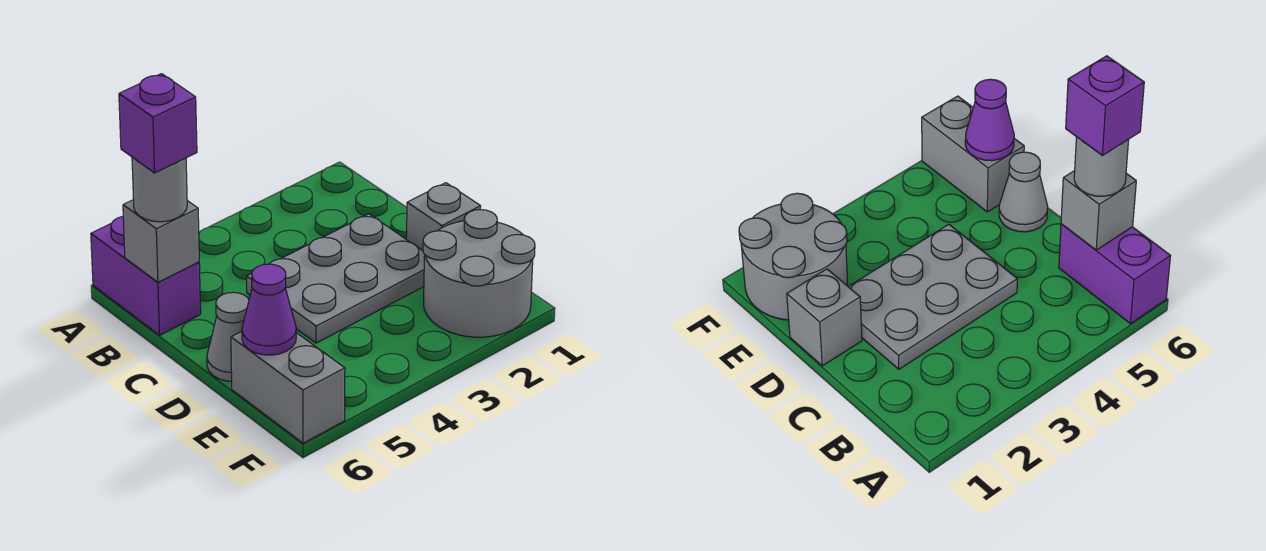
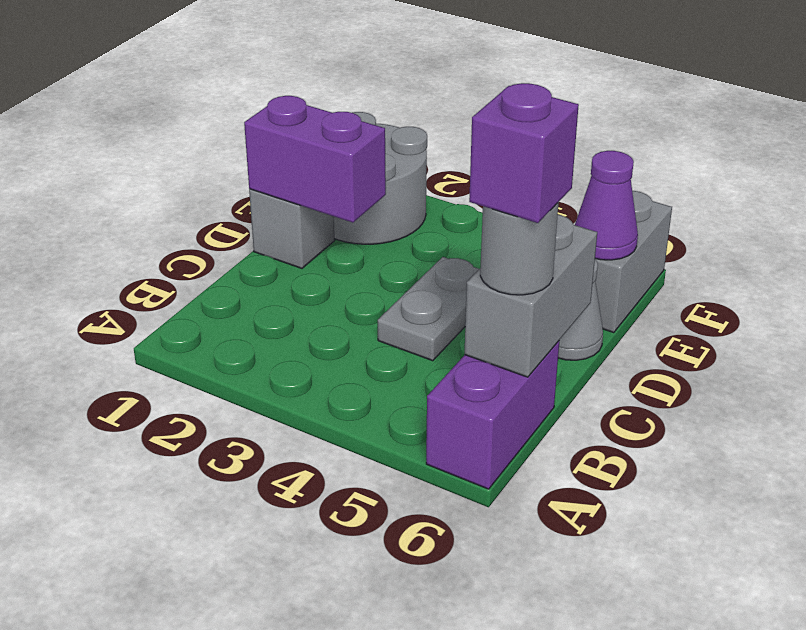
grey 1x1 brick [123,200,199,282] -> grey 1x2 brick [464,215,597,377]
grey 2x3 plate [247,214,425,343] -> grey 1x2 plate [378,257,479,361]
none -> purple 1x2 brick [244,96,386,223]

